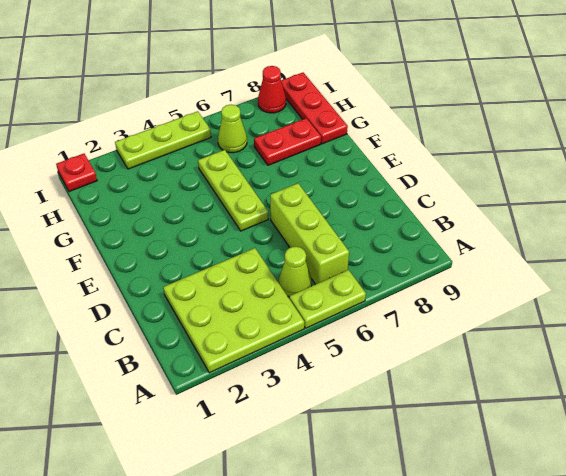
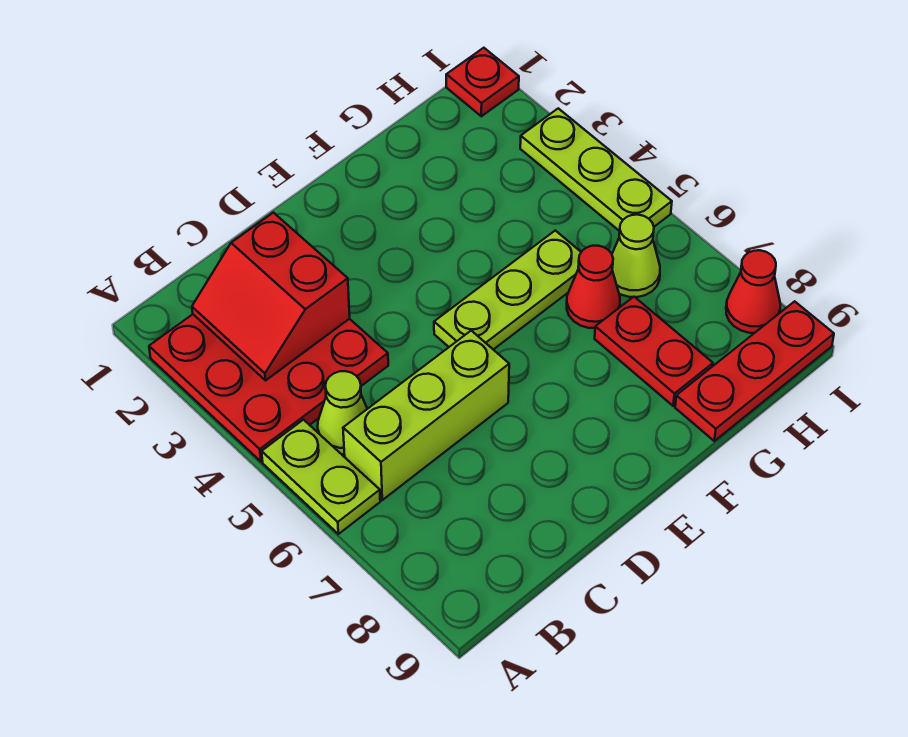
lime 3x3 plate [163,248,304,373] -> red 3x3 plate [149,314,388,461]
none -> red 2x2 slope [192,213,350,380]
none -> red 1x1 cone [567,246,620,328]

